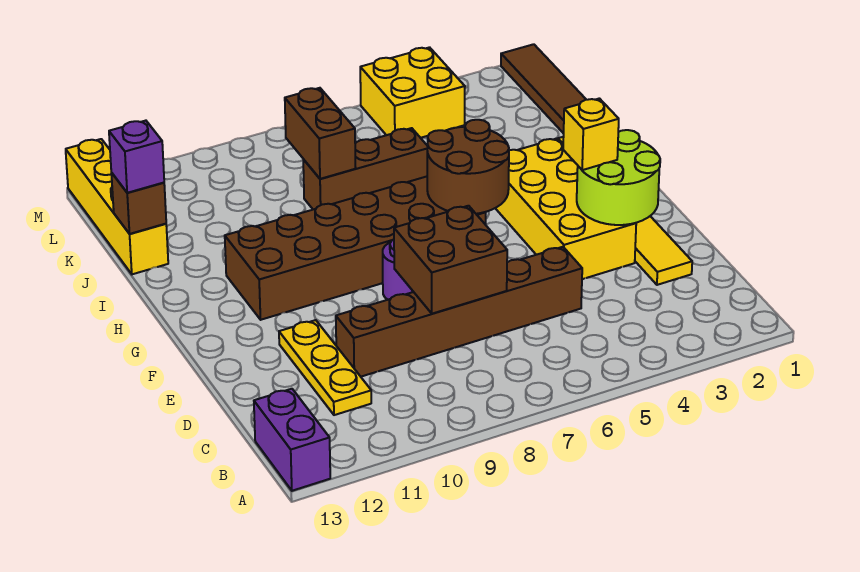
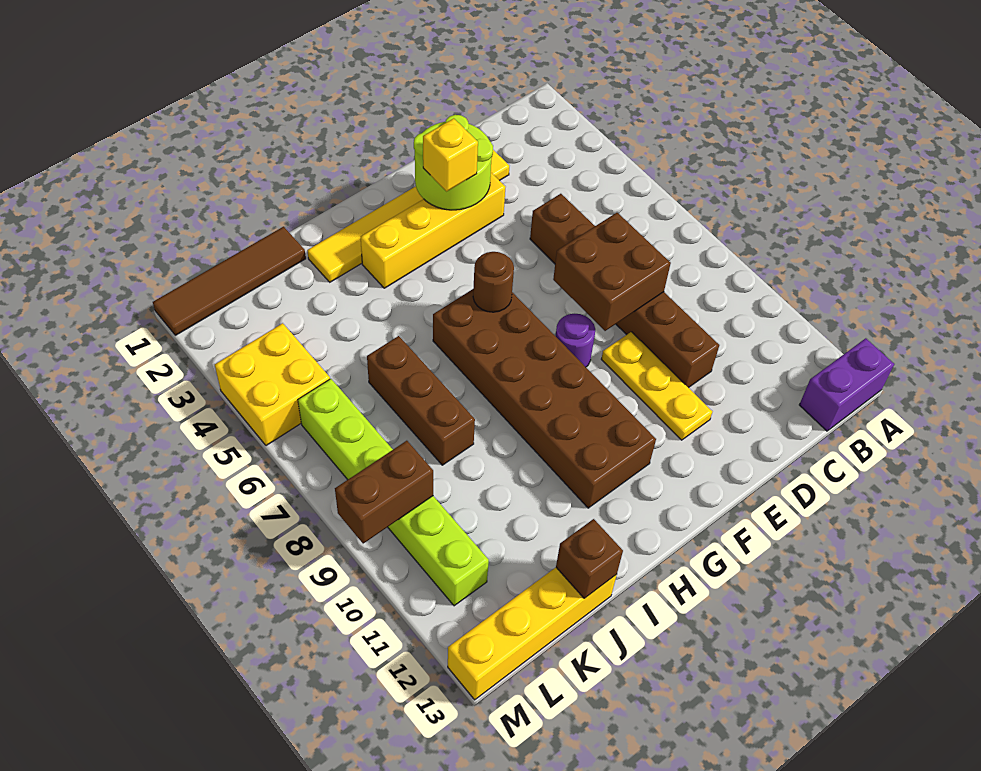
yellow 1x3 plate [279,320,371,415] -> yellow 1x3 plate turned to [601,332,713,440]
yellow 2x4 brick [495,138,636,279] -> yellow 1x4 brick [361,173,505,288]
brown 2x2 round brick [427,120,509,214] -> brown 1x1 round brick [473,252,514,312]
brown 1x2 brick [285,88,356,179] -> brown 1x2 brick moved to [335,441,433,544]
purple 1x1 brick [109,121,164,193] -> none
none -> lime 1x6 brick [298,379,489,606]

